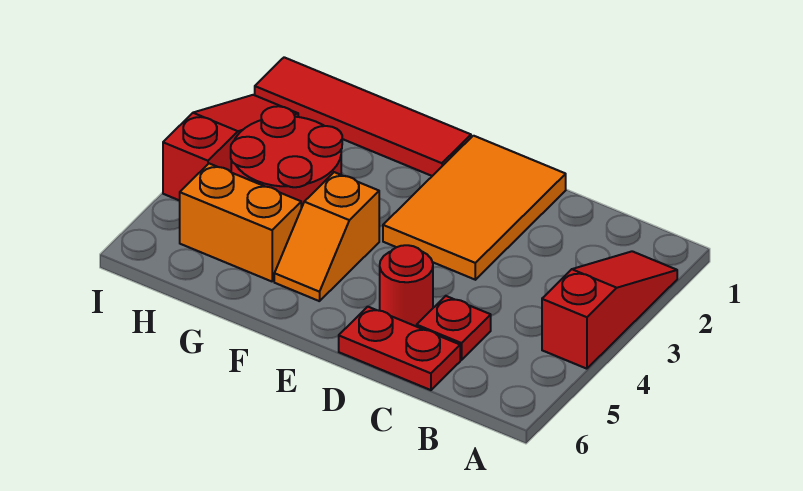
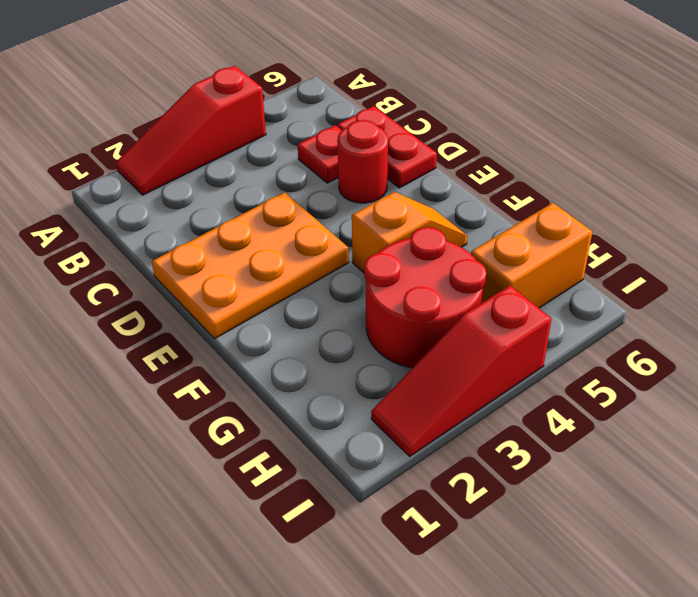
orange 2x3 tile [383,136,566,280] -> orange 2x3 plate [152,192,349,339]
red 1x4 tile [255,57,471,176] -> none
orange 1x2 brick [180,164,301,281] -> orange 1x2 brick turned to [471,203,592,308]

